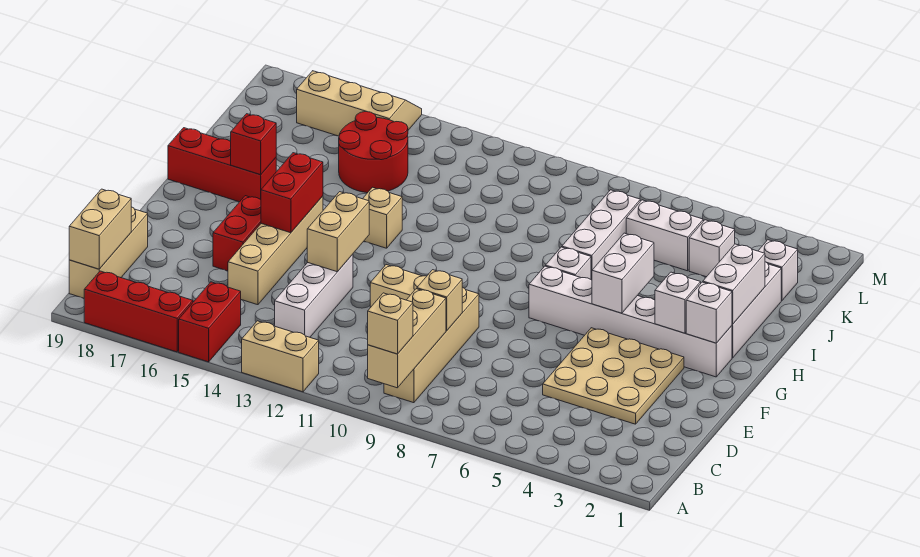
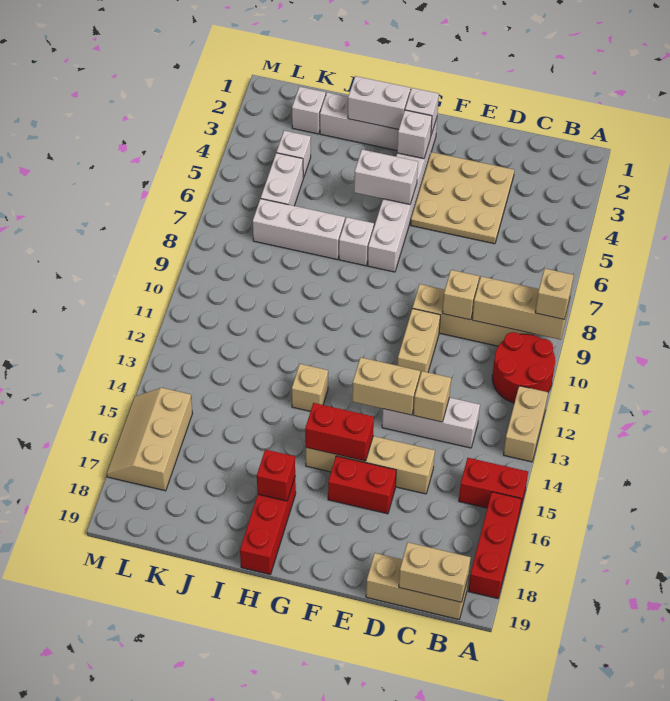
none -> tan 1x1 brick [413,371,451,422]
red 2x2 round brick [339,112,408,193] -> red 2x2 round brick moved to [492,332,555,403]

